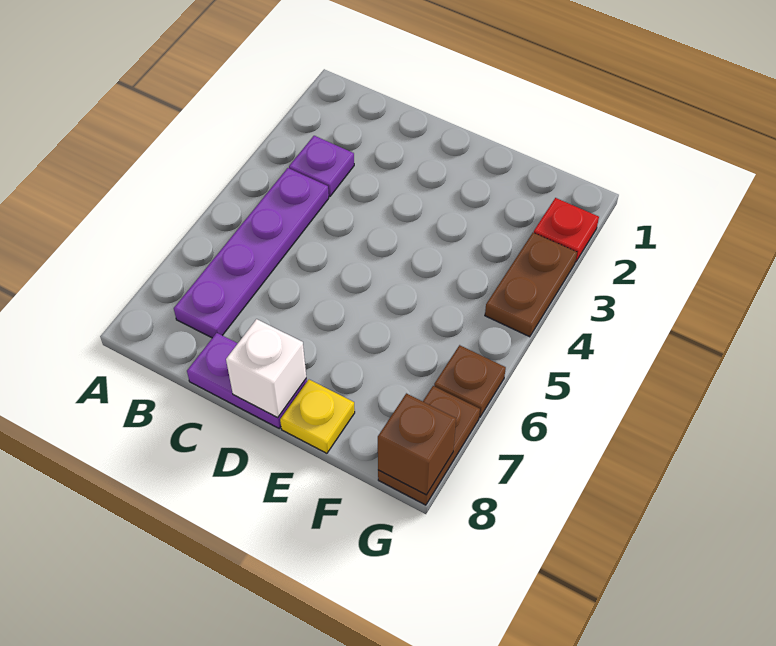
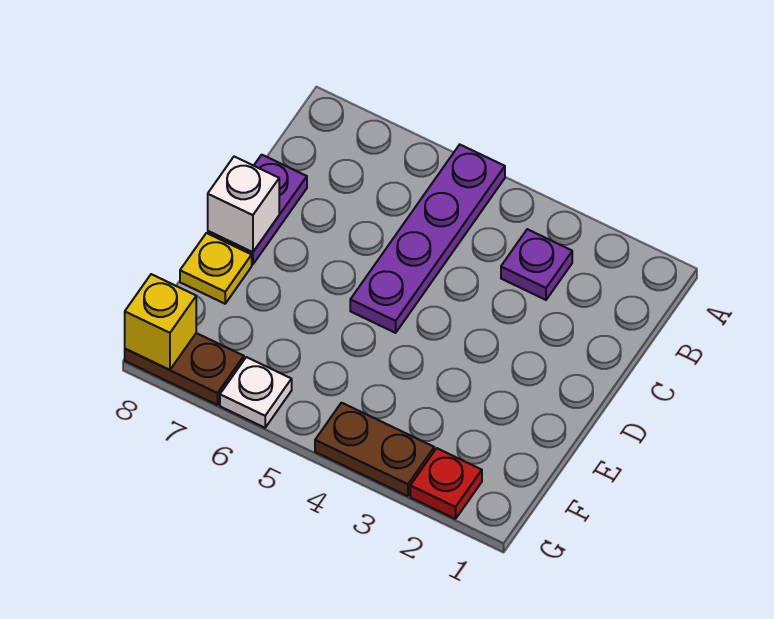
purple 1x4 plate [174,168,329,338] -> purple 1x4 plate turned to [350,145,505,333]
brown 1x1 plate [434,345,506,417] -> white 1x1 plate [220,357,292,428]
brown 1x1 brick [378,393,456,495] -> yellow 1x1 brick [125,274,196,370]

